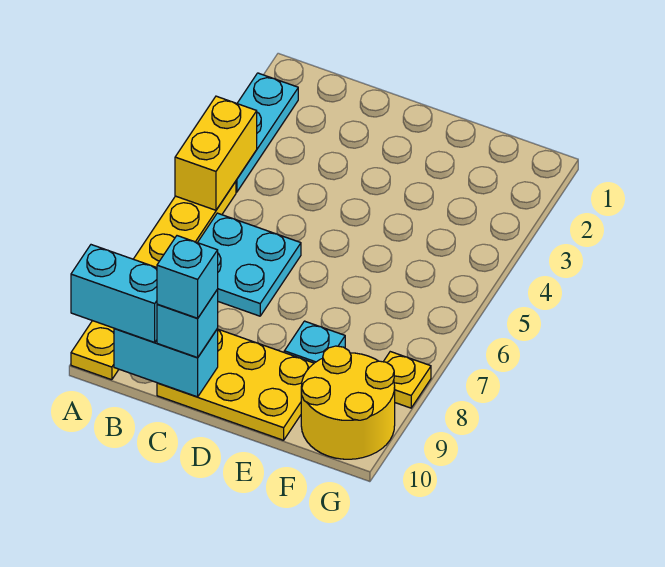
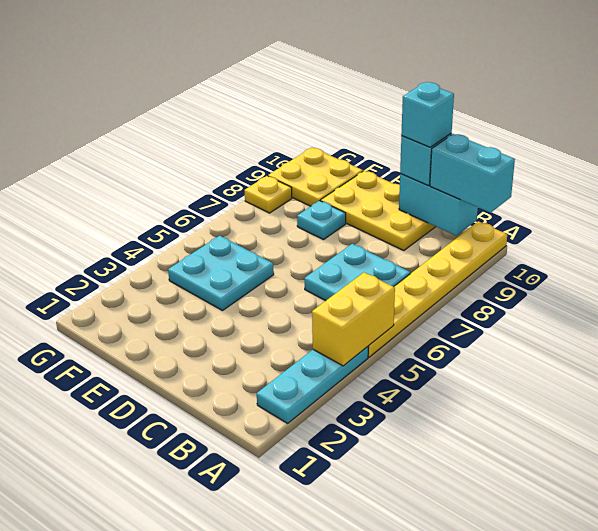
none -> cyan 2x2 plate [168,236,274,311]
yellow 2x2 round brick [301,346,395,459] -> yellow 2x2 plate [268,148,363,206]

